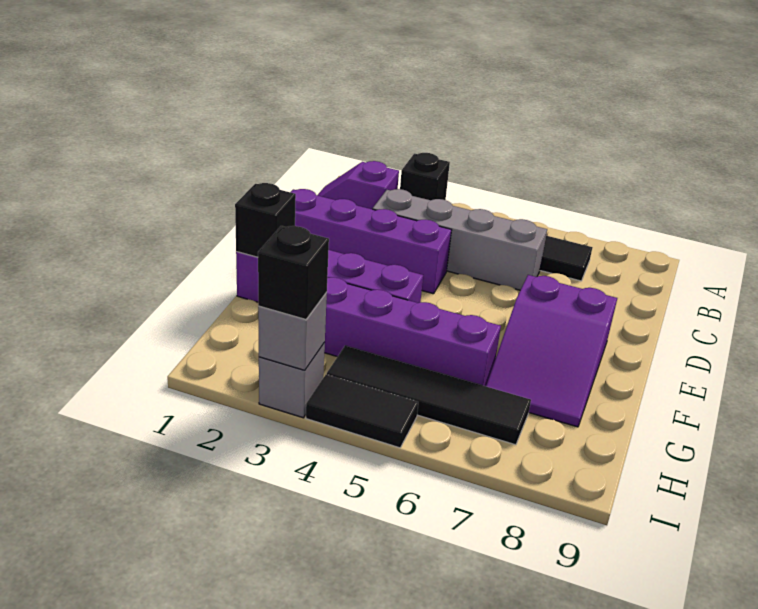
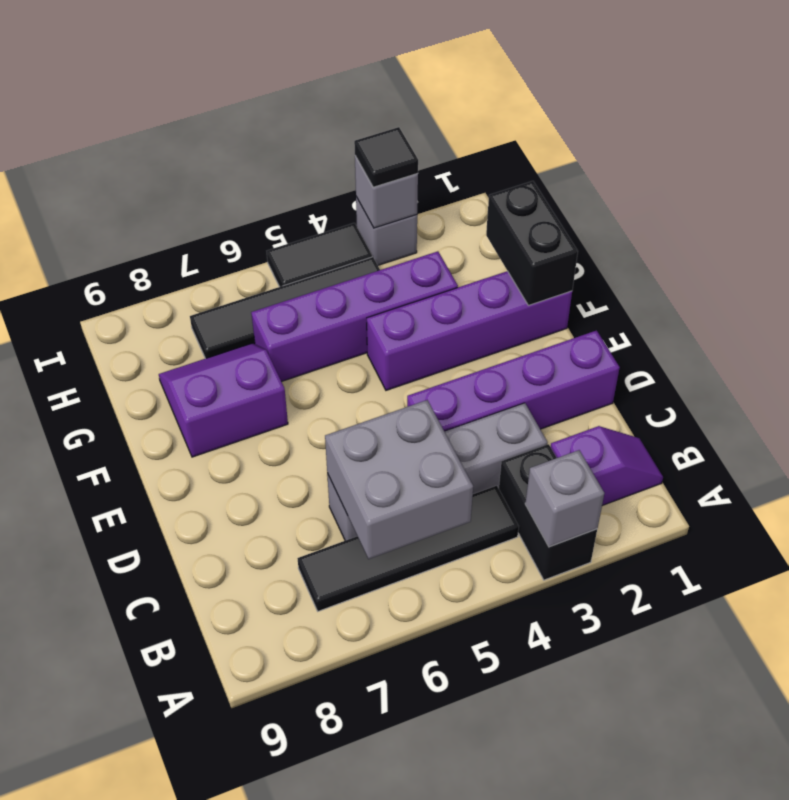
black 1x1 brick [400,153,450,200] -> black 1x2 brick [499,444,597,580]
none -> grey 1x1 brick [525,450,604,547]
none -> grey 2x2 brick [325,400,473,559]
purple 2x3 slope [486,275,617,427] -> purple 2x2 slope [159,343,288,457]
black 1x1 brick [235,183,296,257] -> black 1x2 brick [486,181,578,305]
black 1x1 brick [258,226,329,319] -> black 1x1 tile [354,127,418,187]

